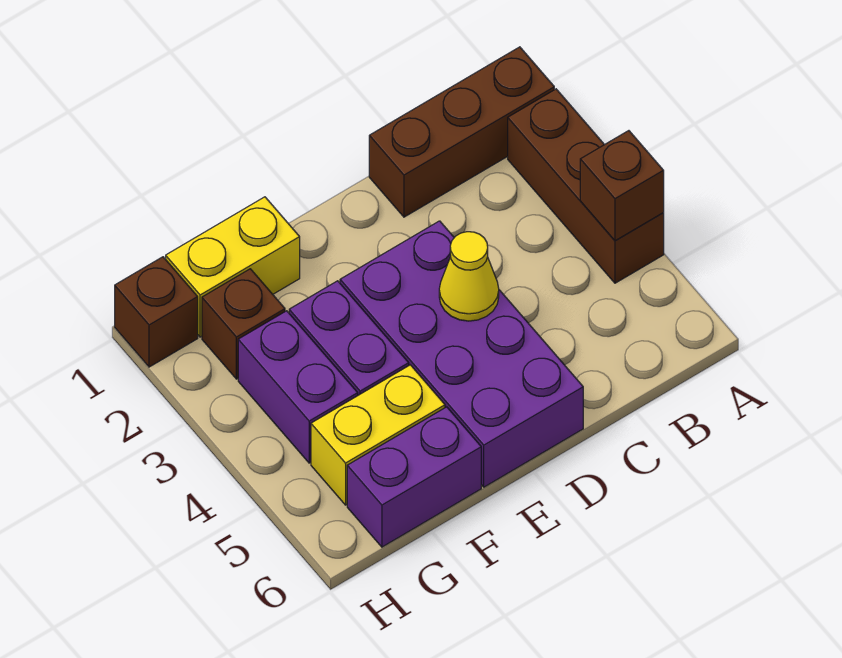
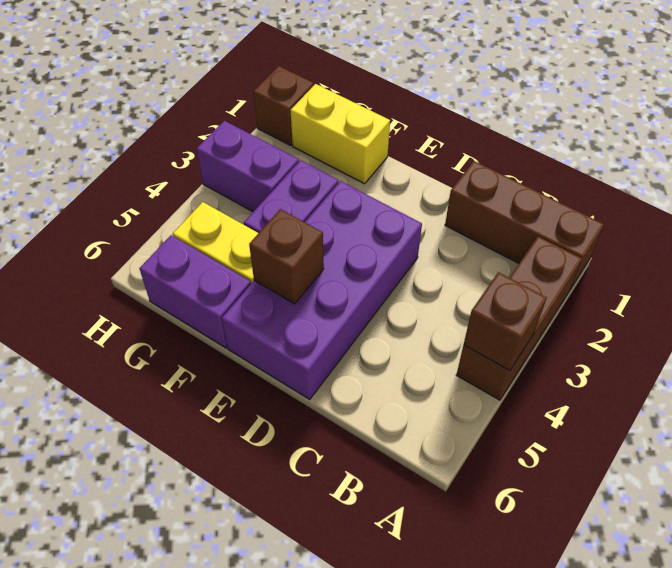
yellow 1x1 cone [439,232,499,321] -> none
brown 1x1 brick [202,269,285,379] -> brown 1x1 brick moved to [249,209,324,304]
purple 1x2 brick [238,311,358,463] -> purple 1x2 brick turned to [197,121,299,212]

